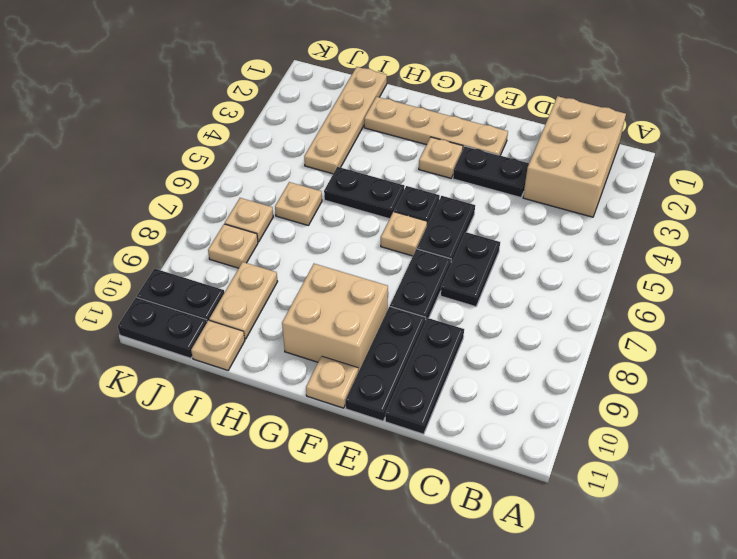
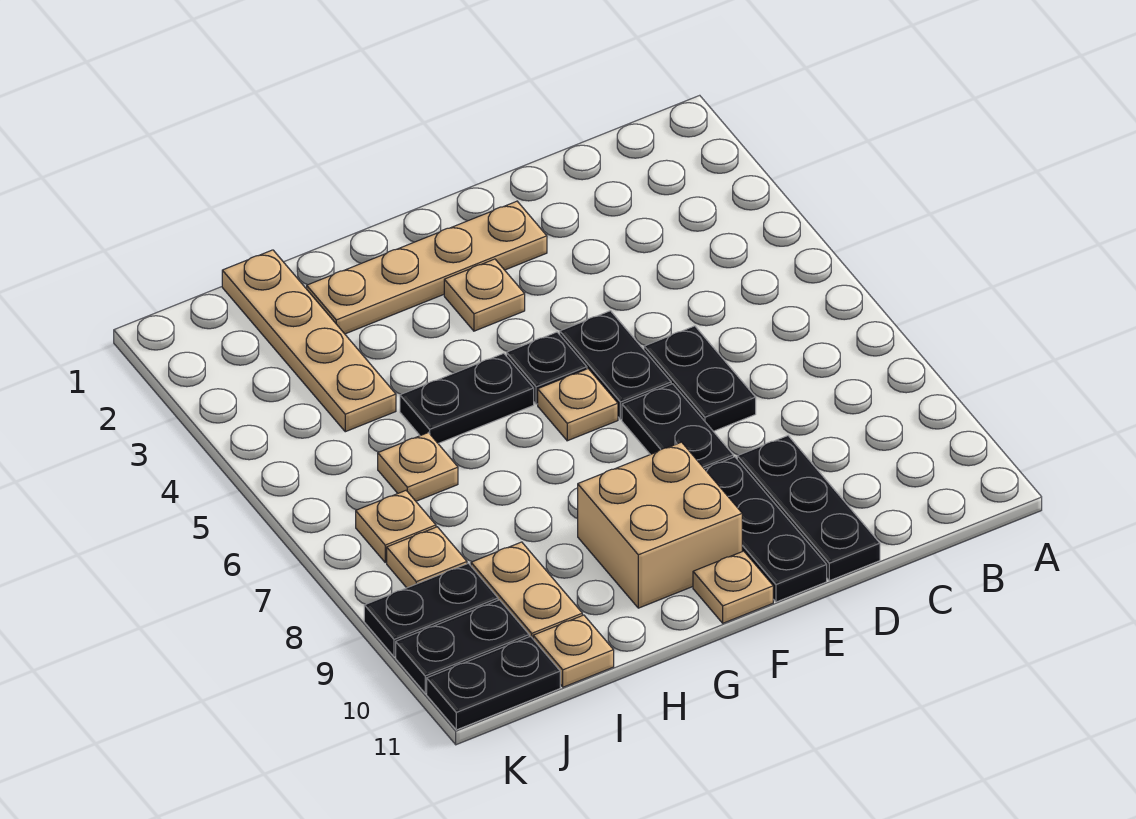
tan 2x3 brick [523,96,626,217] -> none
black 1x2 plate [453,146,529,198] -> black 1x2 plate moved to [364,563,498,657]

